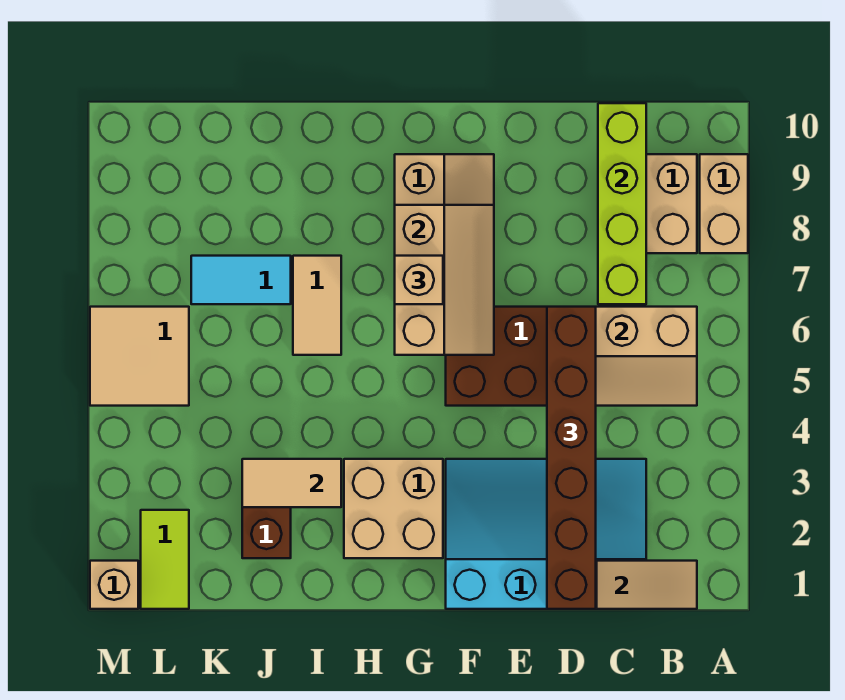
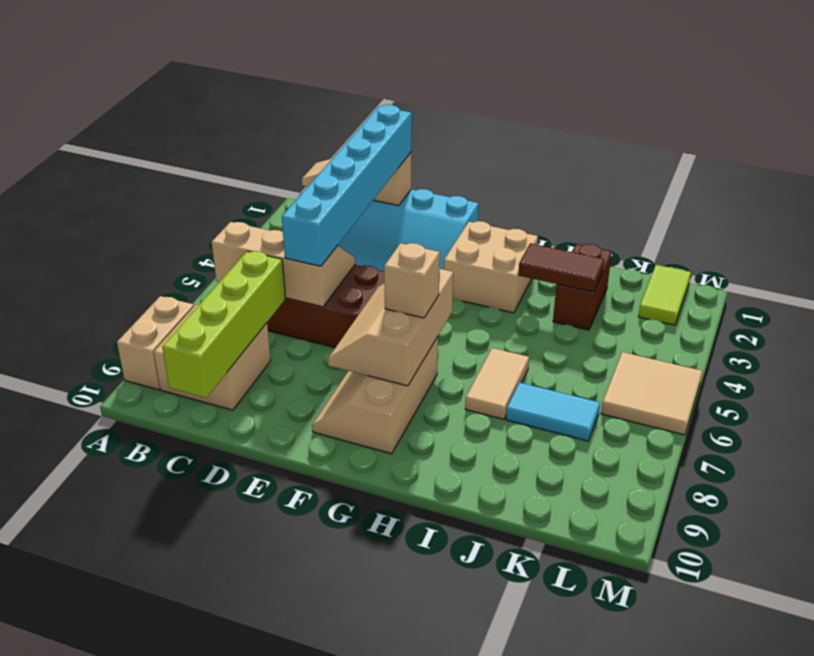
brown 1x6 brick [547,307,596,609] -> cyan 1x6 brick [282,105,412,266]
tan 1x2 tile [242,459,341,507] -> brown 1x2 tile [518,243,604,292]
tan 1x1 brick [90,561,138,609] -> none

